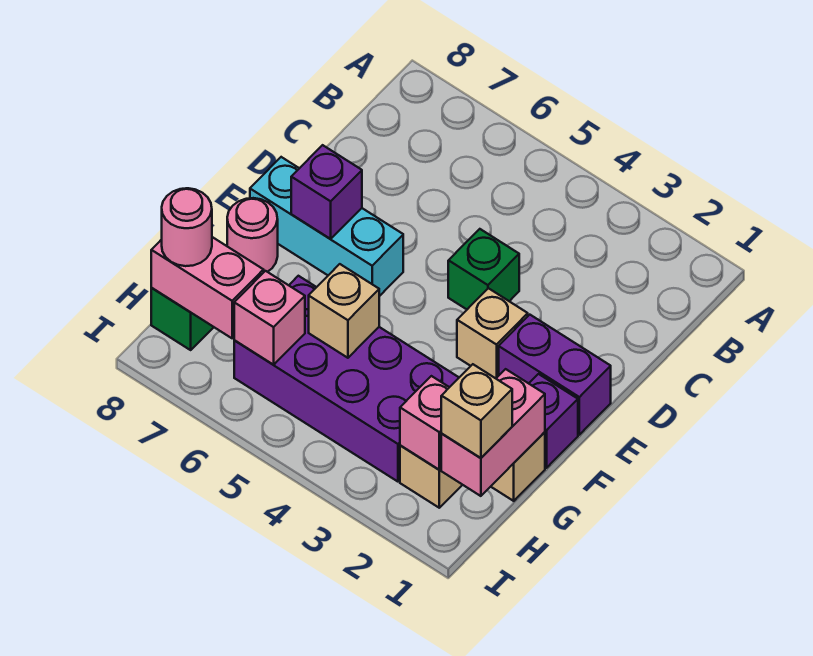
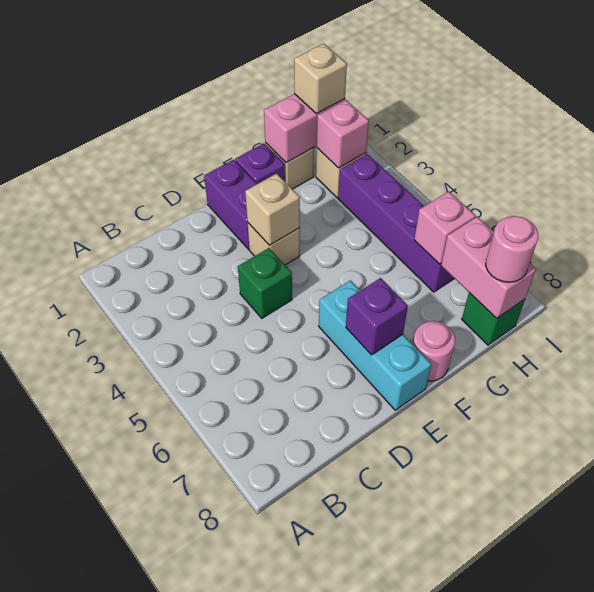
purple 2x4 brick [234,276,459,482] -> purple 1x4 brick [338,154,455,292]
tan 1x1 brick [309,264,379,358] -> tan 1x1 brick moved to [245,173,300,245]

